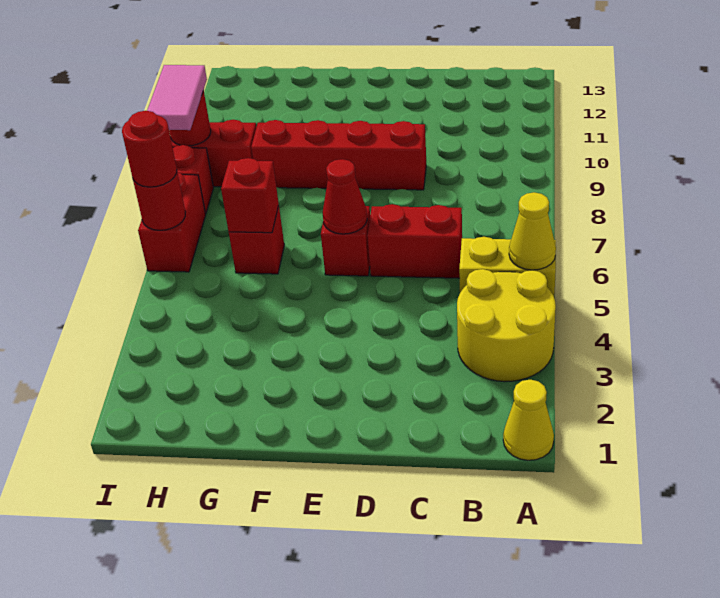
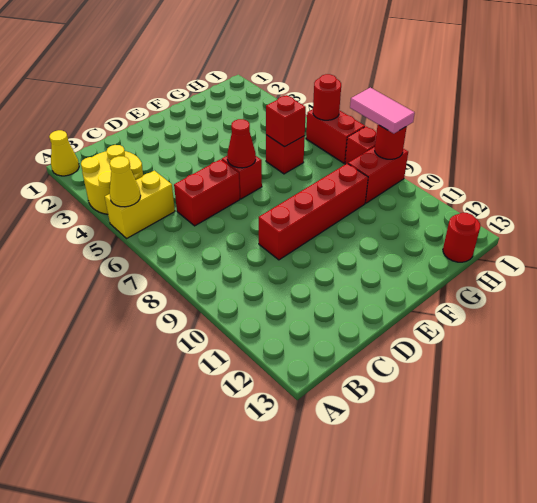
red 1x1 round brick [122,111,177,187] -> red 1x1 round brick moved to [443,213,481,262]

